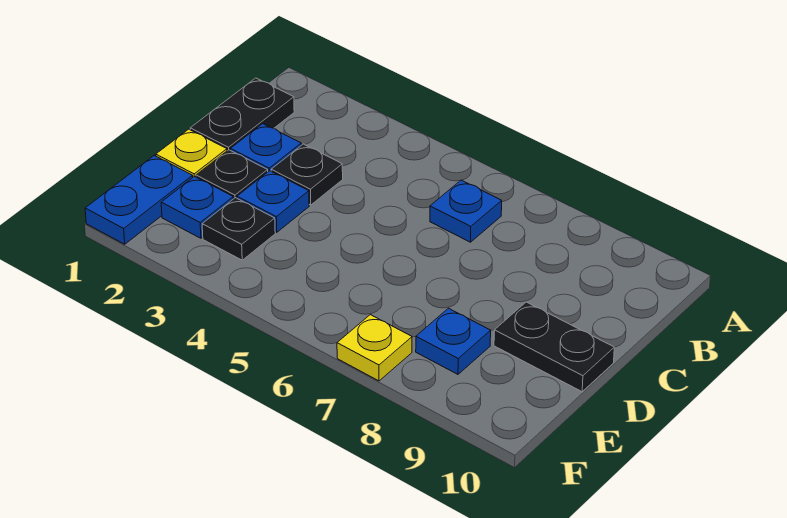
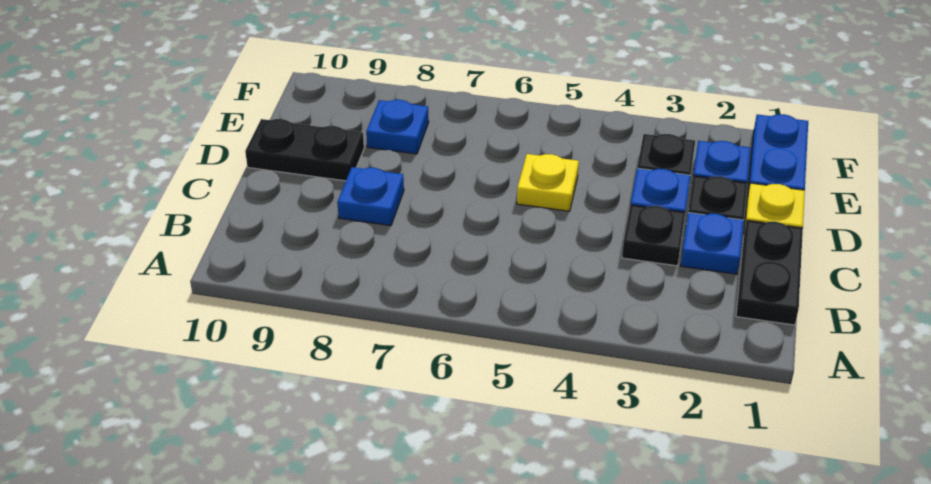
blue 1x1 plate [430,180,502,242] -> blue 1x1 plate moved to [337,167,404,226]
yellow 1x1 plate [337,315,412,381] -> yellow 1x1 plate moved to [517,154,579,211]

